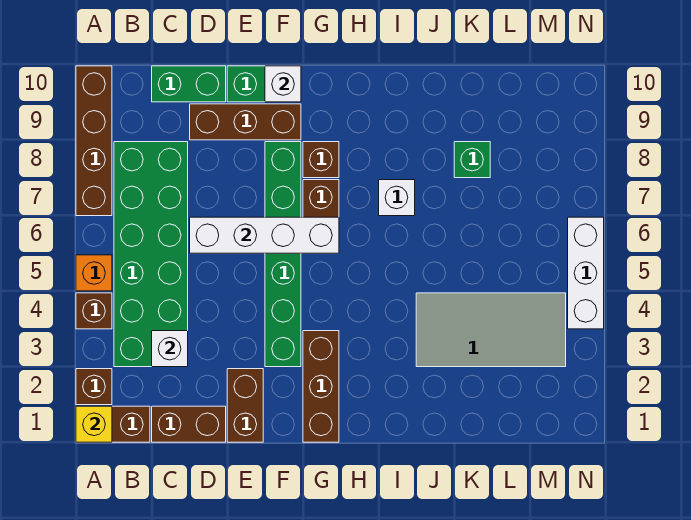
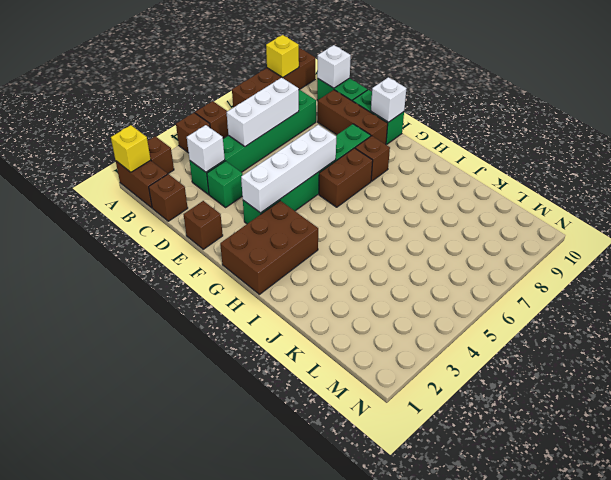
orange 1x1 brick [76,255,112,291] -> brown 1x1 brick [195,101,228,138]
none -> yellow 1x1 brick [266,35,299,78]
green 2x6 brick [114,142,188,367] -> green 1x6 brick [190,90,316,194]
brown 1x2 brick [152,406,226,442] -> brown 1x1 brick [149,174,188,221]
white 1x4 brick [190,217,339,253] -> white 1x4 brick turned to [241,125,336,213]
brown 1x2 brick [227,369,263,442] -> brown 1x1 brick [183,201,223,249]
brown 1x3 brick [303,331,339,442] -> brown 2x3 brick [220,201,318,294]
white 1x1 brick [379,180,415,216] -> white 1x1 brick moved to [317,45,351,88]
grey 2x4 tile [416,293,566,367] -> none
green 1x1 brick [454,142,490,178] -> green 1x1 brick moved to [207,161,243,207]
white 1x3 brick [568,217,604,329] -> white 1x3 brick moved to [227,78,299,147]

